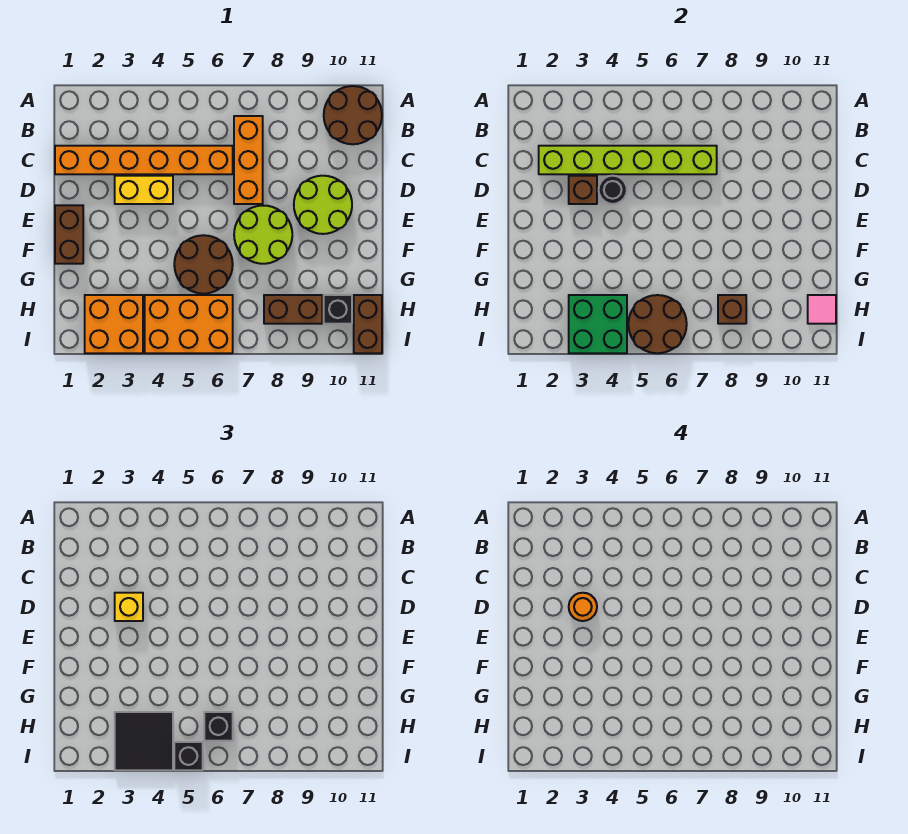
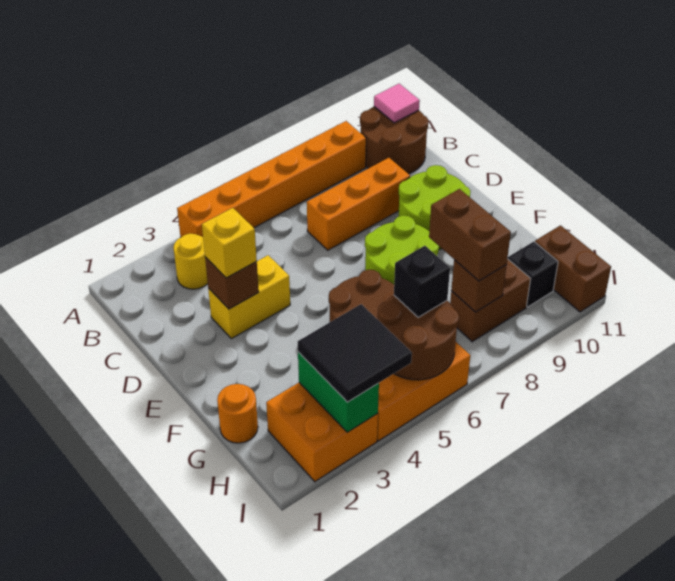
none -> yellow 1x1 round brick [173,234,208,289]
orange 1x3 brick [234,116,263,204] -> orange 1x3 brick turned to [307,158,410,250]
orange 1x6 brick [55,146,233,174] -> orange 1x6 brick moved to [177,121,366,237]
lime 1x6 brick [539,146,717,174] -> none
orange 1x1 round brick [569,593,597,621] -> orange 1x1 round brick moved to [217,384,258,443]
black 1x1 round brick [599,176,627,204] -> none
brown 1x2 brick [55,205,83,264] -> brown 1x2 brick moved to [429,189,511,281]
green 2x2 brick [569,295,627,353] -> green 1x2 brick [298,352,379,432]
pink 1x1 tile [808,295,836,324] -> pink 1x1 tile moved to [374,84,420,123]
black 1x1 brick [174,742,203,770] -> none

